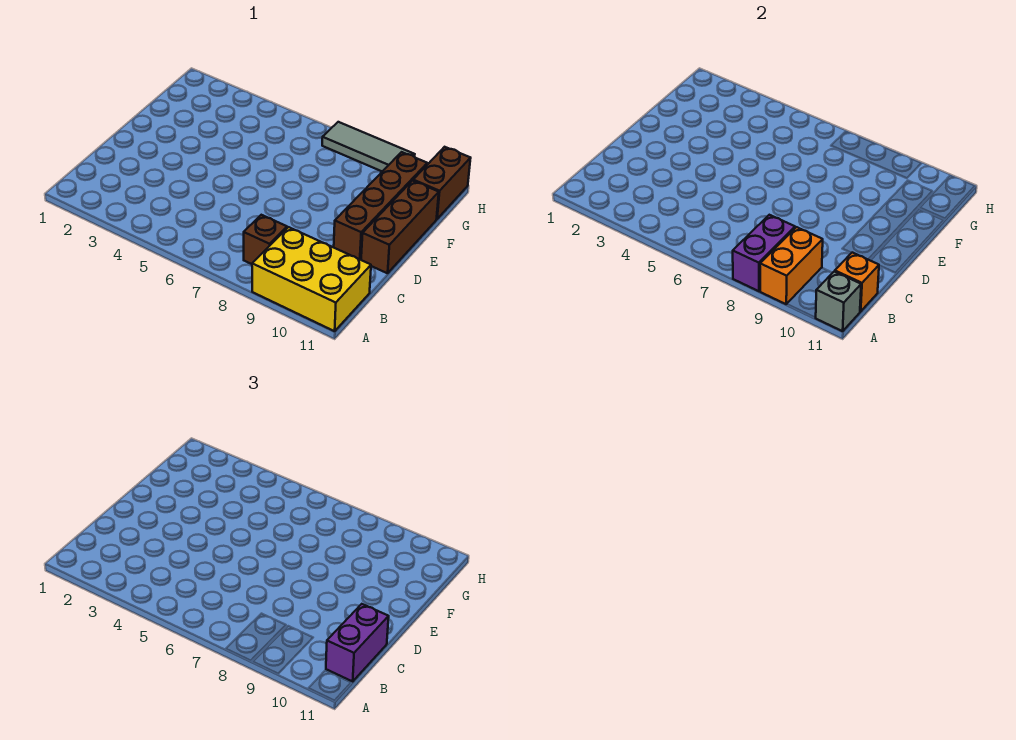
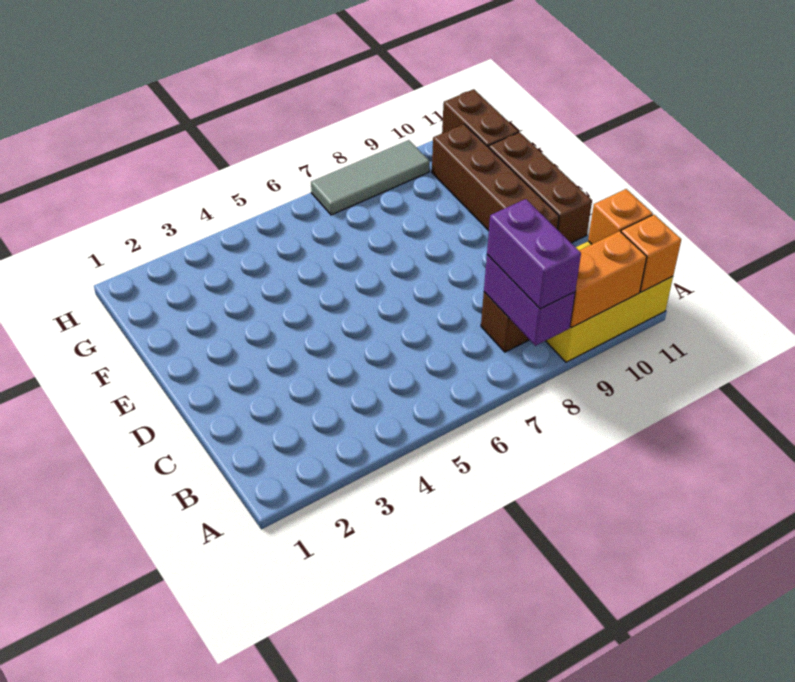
orange 1x2 brick [760,227,823,304] -> orange 1x2 brick turned to [570,231,647,327]
grey 1x1 brick [816,272,861,331] -> orange 1x1 brick [621,215,681,292]
purple 1x2 brick [326,604,389,681] -> purple 1x2 brick moved to [487,199,581,309]

